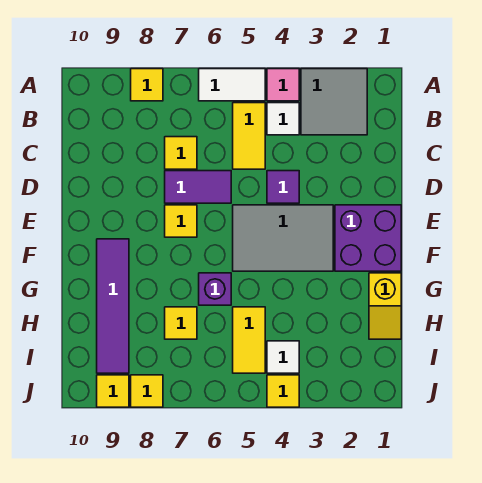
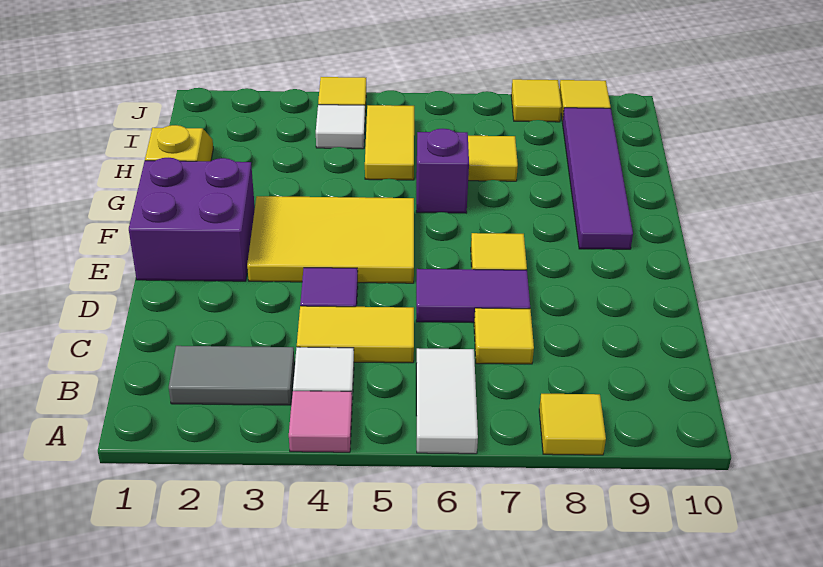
grey 2x2 tile [301,69,367,135] -> grey 1x2 tile [169,346,295,405]
white 1x2 tile [199,69,265,101] -> white 1x2 tile turned to [416,348,478,454]
yellow 1x2 tile [233,103,265,169] -> yellow 1x2 tile turned to [297,306,414,363]
grey 2x3 tile [233,205,333,271] -> yellow 2x3 tile [247,196,414,283]

